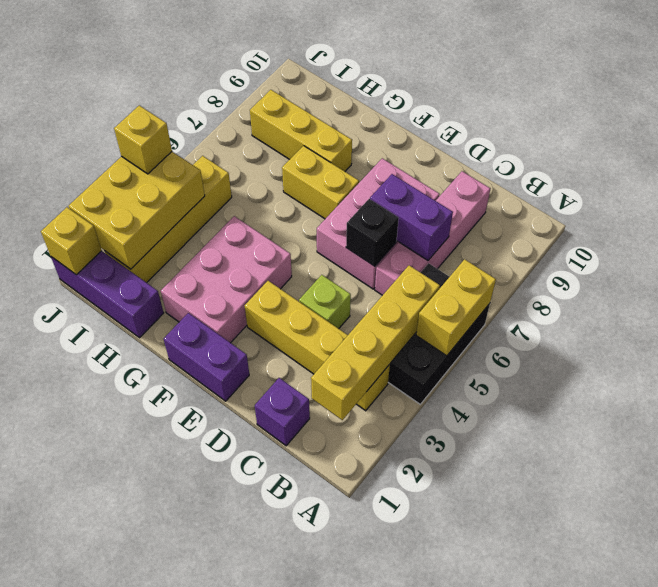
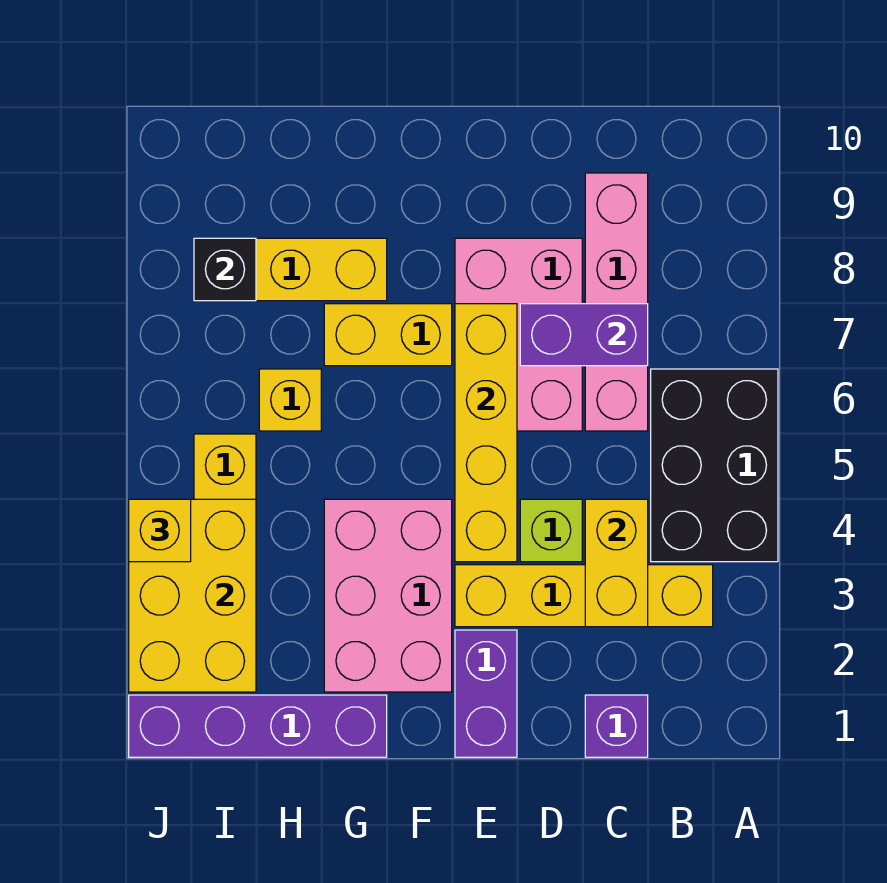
yellow 1x2 brick [416,259,496,356] -> yellow 1x2 brick moved to [585,499,648,627]
yellow 1x4 brick [311,265,440,420] -> yellow 1x4 brick moved to [455,304,517,562]
black 1x1 brick [346,199,399,266] -> black 1x1 brick moved to [194,238,256,301]
purple 1x2 brick [164,313,249,401] -> purple 1x2 brick turned to [455,630,517,757]
purple 1x3 brick [51,251,164,338] -> purple 1x4 brick [129,695,387,757]
yellow 1x1 brick [41,207,102,275] -> yellow 1x1 brick moved to [259,369,321,431]

